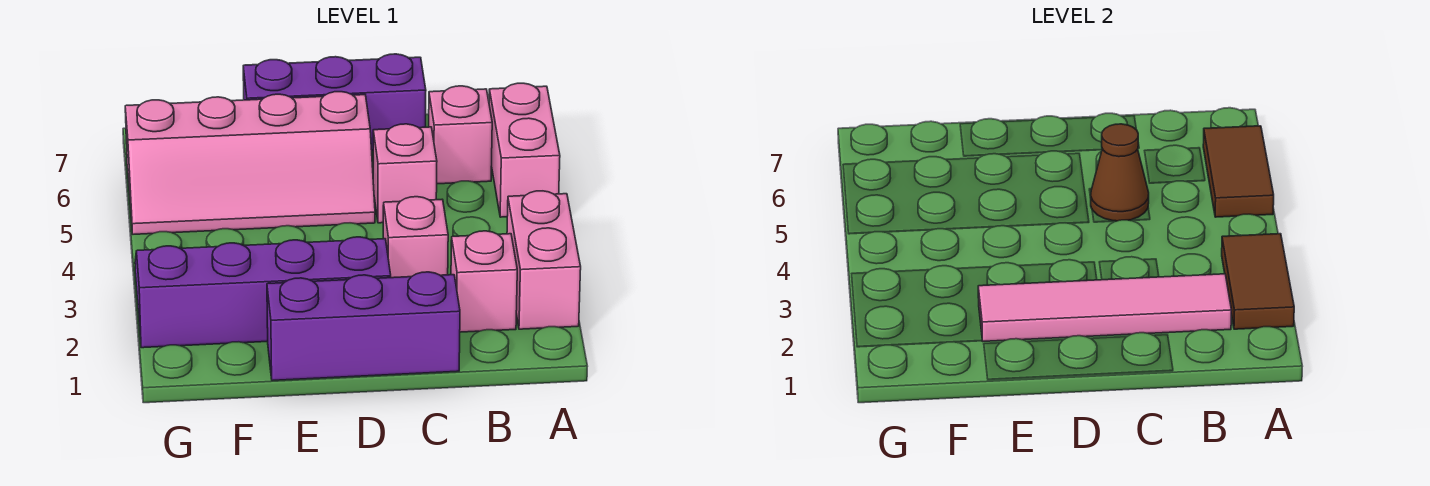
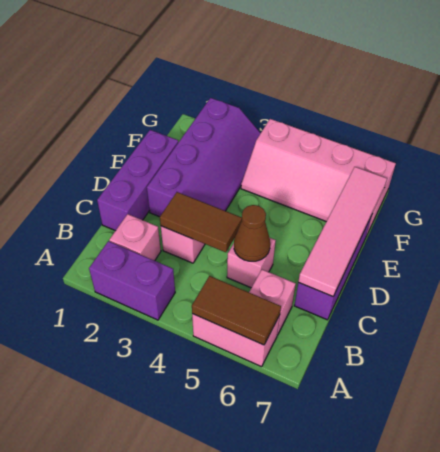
pink 1x2 brick [507,191,581,329] -> purple 1x2 brick [89,241,175,320]
brown 1x2 tile [1222,234,1294,329] -> brown 1x2 tile moved to [160,192,242,252]
pink 1x4 tile [978,274,1231,341] -> pink 1x4 tile moved to [298,167,387,296]
pink 2x4 slope [125,92,375,234] -> pink 2x4 slope turned to [241,119,396,234]

